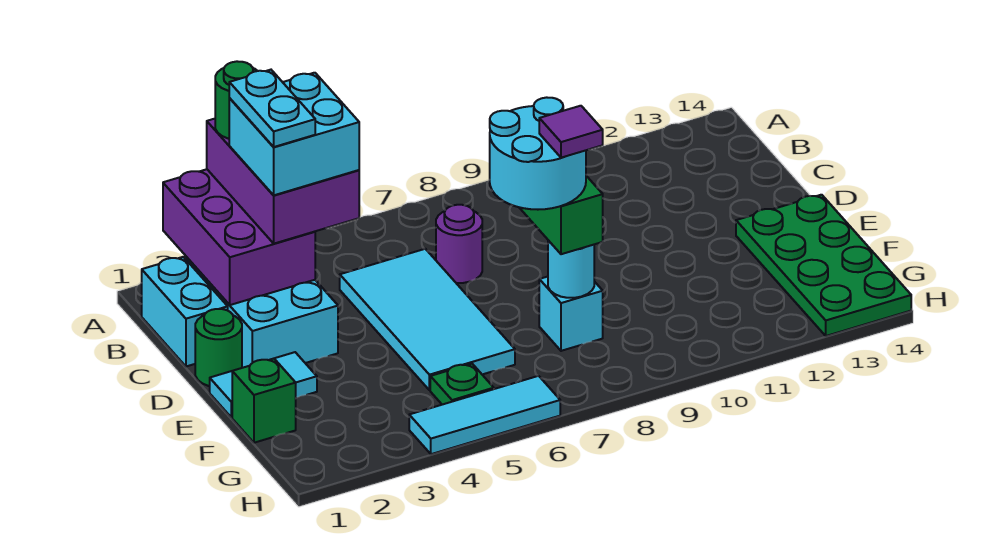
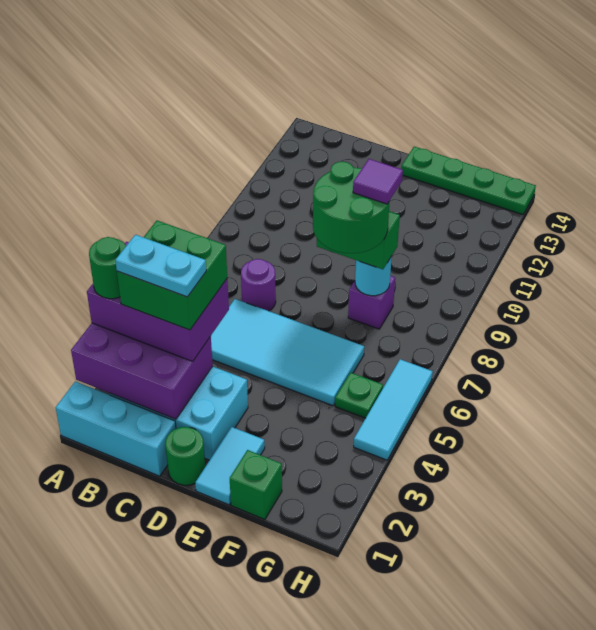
cyan 1x2 brick [142,257,228,366] -> cyan 1x3 brick [56,381,176,476]
cyan 2x2 brick [229,73,359,195] -> green 2x2 brick [117,221,227,330]
cyan 2x2 round brick [490,97,586,210] -> green 2x2 round brick [313,161,390,253]
green 2x4 plate [736,195,911,336] -> green 1x4 plate [401,147,536,215]
cyan 1x1 brick [539,277,603,351] -> purple 1x1 brick [348,276,395,329]

